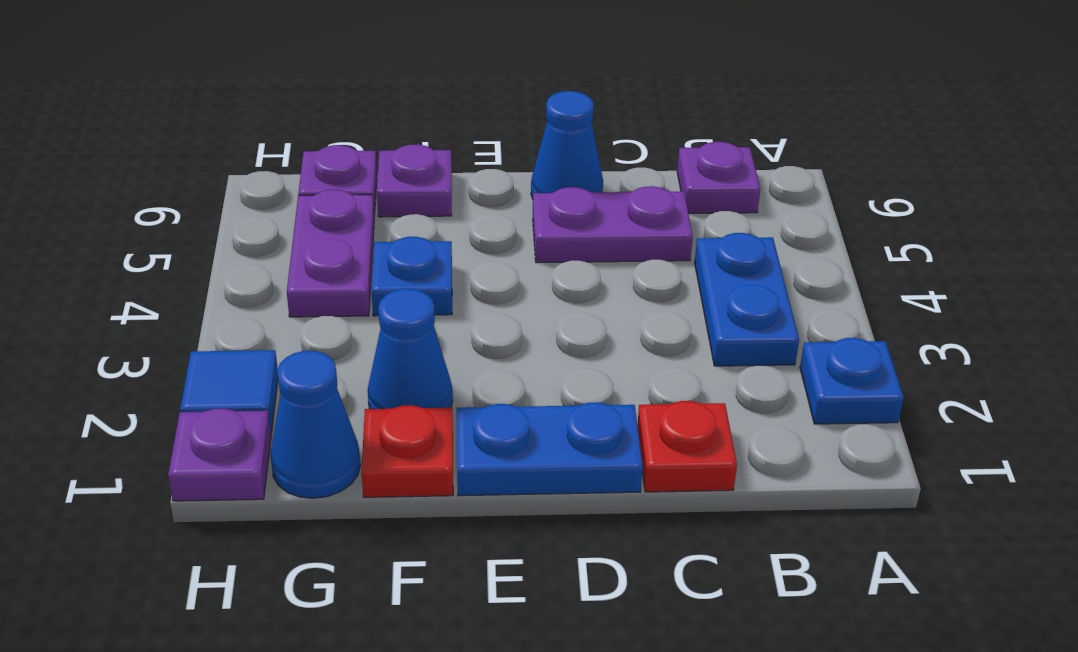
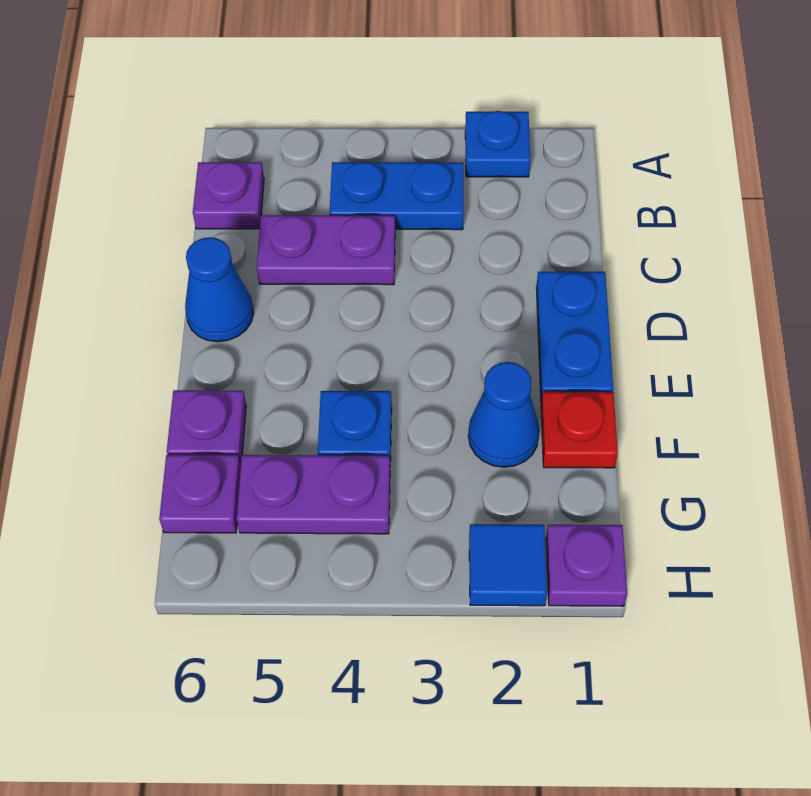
red 1x1 plate [637,401,737,492] -> none
purple 1x2 plate [533,186,693,263] -> purple 1x2 plate turned to [257,215,395,285]
blue 1x1 cone [270,351,361,498] -> none

